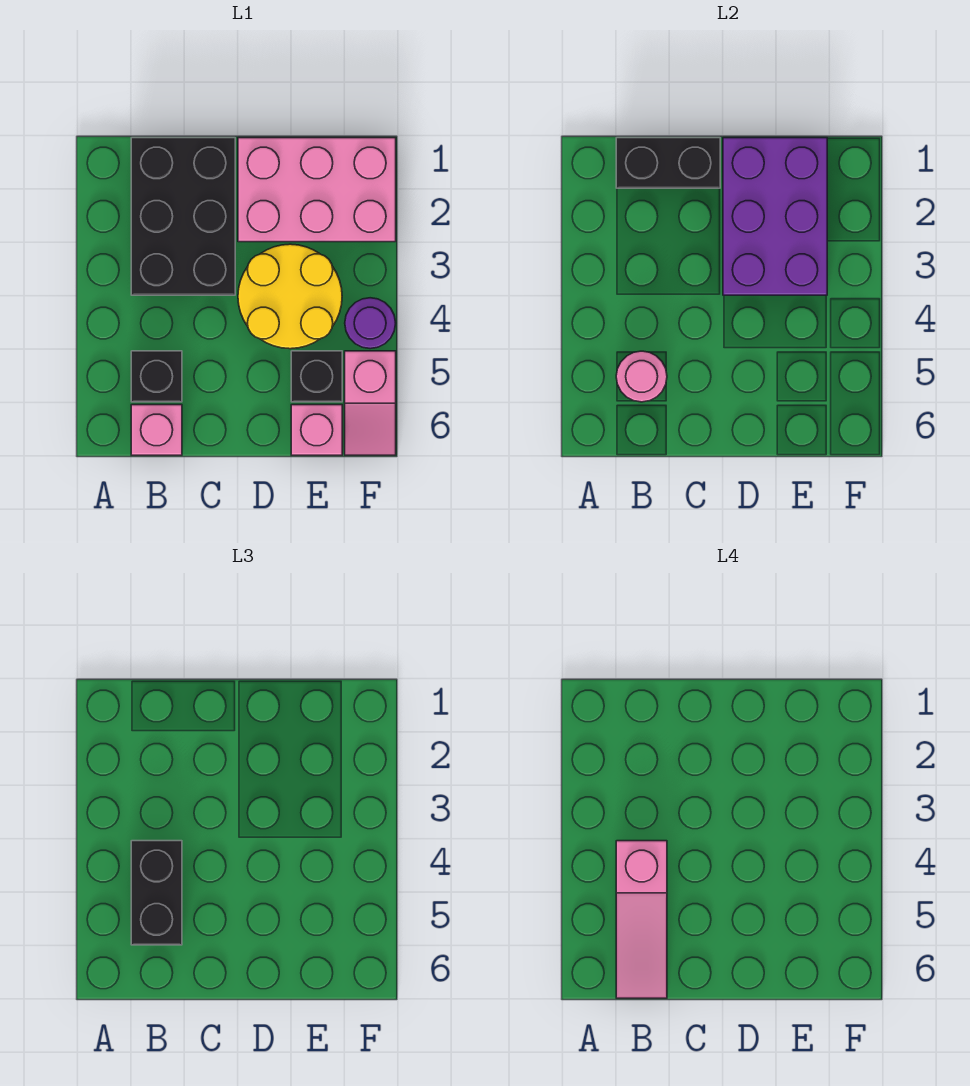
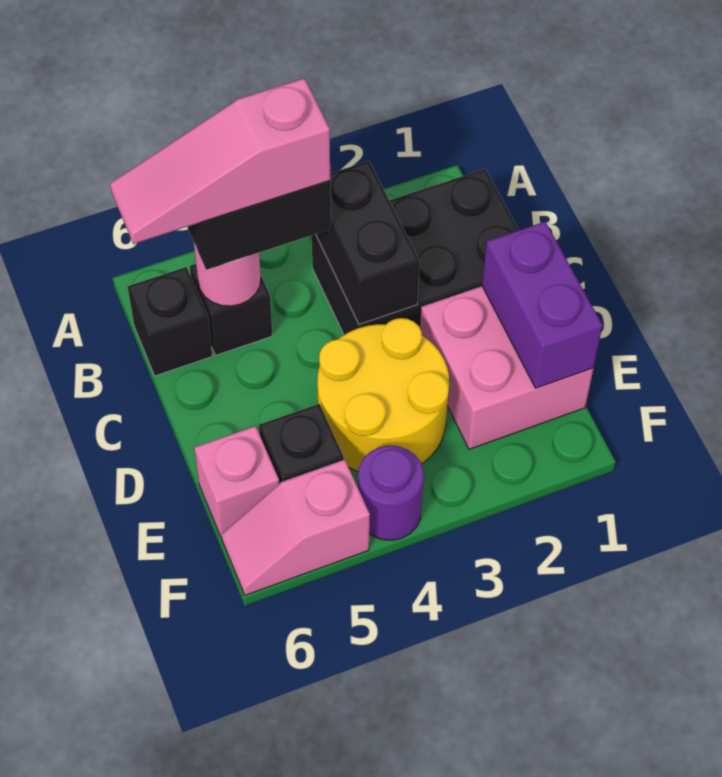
black 1x2 brick [616,138,720,188] -> black 1x2 brick moved to [316,161,420,324]
pink 1x1 brick [131,405,182,455] -> black 1x1 brick [128,267,212,376]
pink 2x3 brick [238,138,396,242] -> pink 2x2 brick [420,286,593,449]
purple 2x3 brick [723,138,827,295] -> purple 1x2 brick [482,222,603,388]

